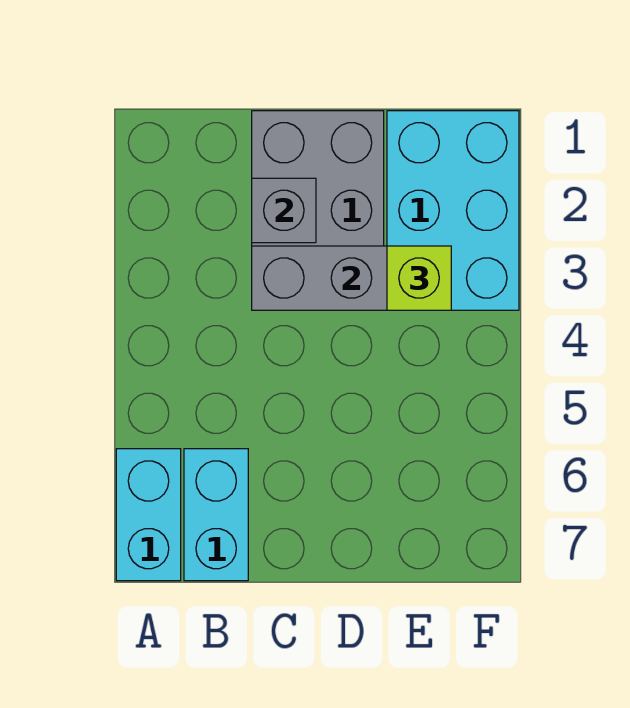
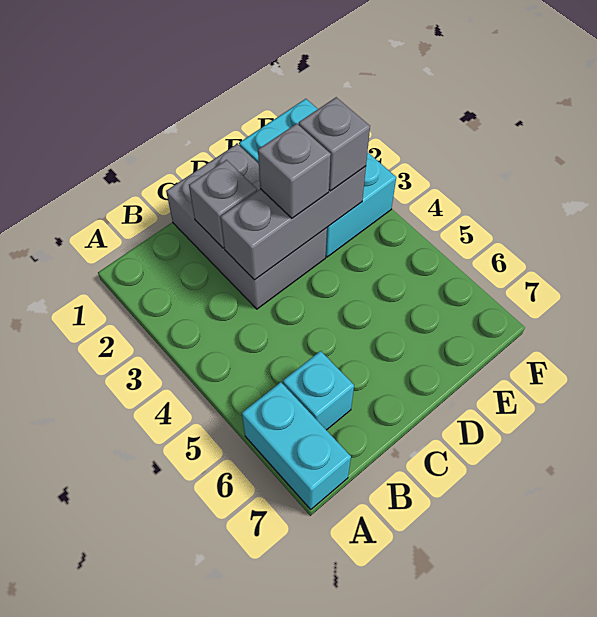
cyan 1x2 brick [184,449,248,581] -> cyan 1x1 brick [283,351,354,430]
none -> grey 1x1 brick [258,124,331,218]
lime 1x1 brick [387,246,451,310] -> grey 1x1 brick [299,97,370,191]

